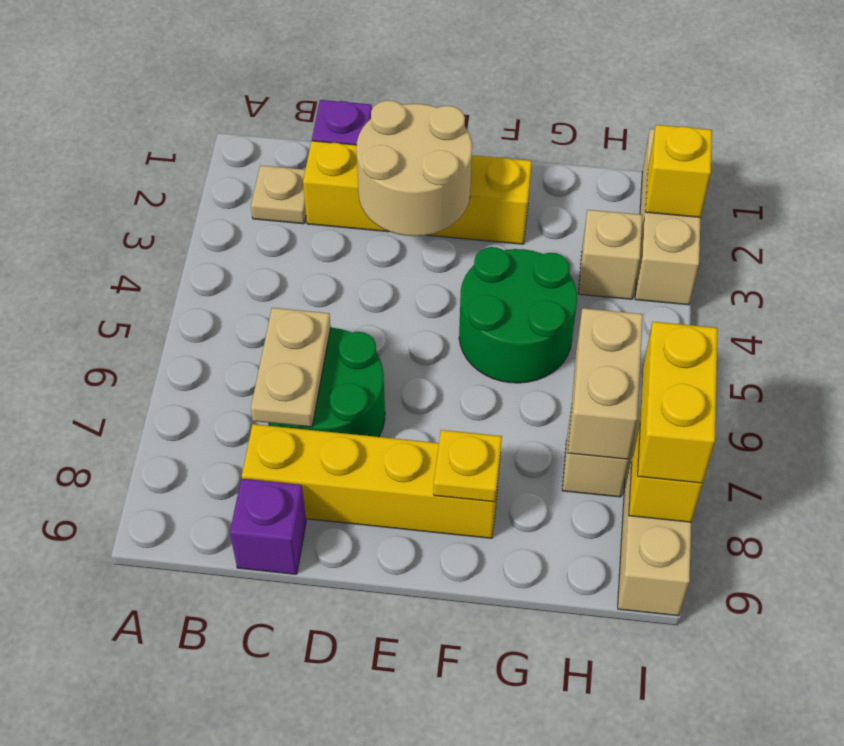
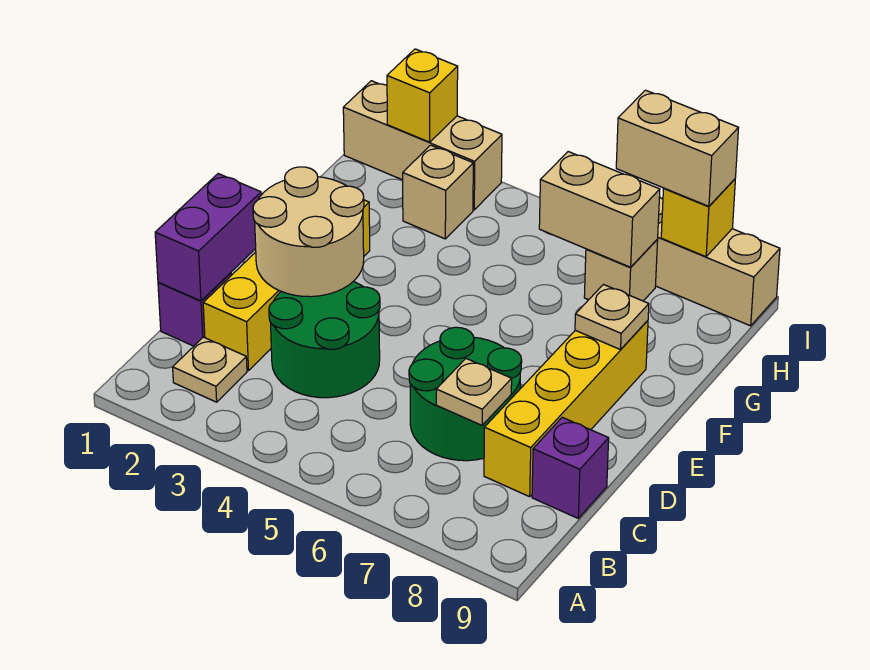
none -> purple 1x2 brick [155,174,261,301]
tan 1x2 plate [251,308,331,427] -> tan 1x1 plate [436,359,512,425]
green 2x2 round brick [459,247,577,383] -> green 2x2 round brick moved to [269,282,380,398]
yellow 1x1 plate [434,430,502,502] -> tan 1x1 plate [575,285,649,350]
yellow 1x2 brick [638,322,718,483] -> tan 1x2 brick [616,90,738,206]

